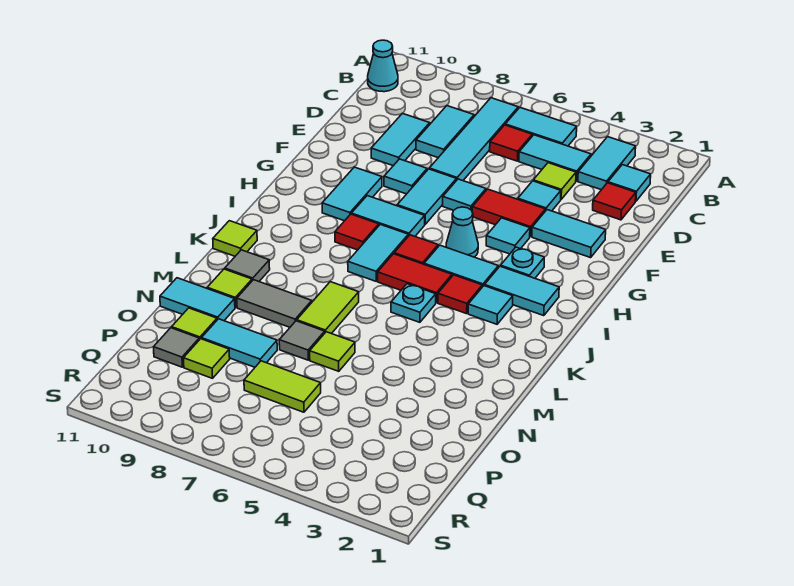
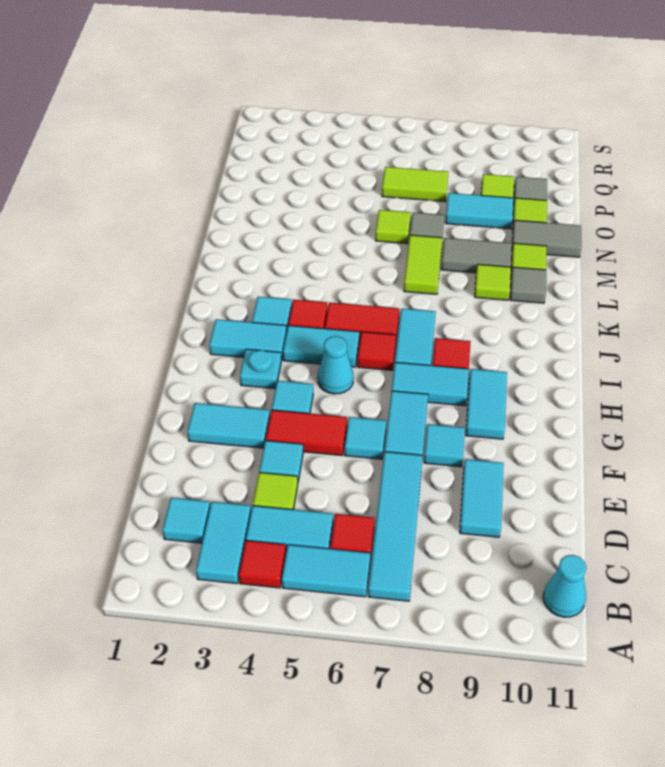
cyan 1x2 tile [416,106,474,158] -> none
red 1x1 tile [593,183,636,220] -> red 1x1 tile moved to [239,540,286,588]
cyan 1x1 plate [391,284,436,322] -> none
lime 1x1 tile [213,221,257,256] -> lime 1x1 tile moved to [475,264,511,300]
cyan 1x2 tile [160,278,235,321] -> grey 1x2 tile [512,220,581,257]

